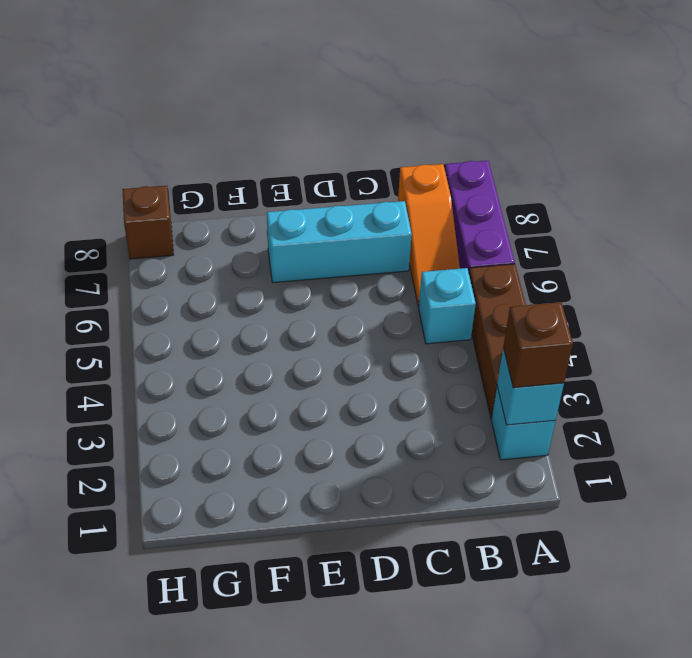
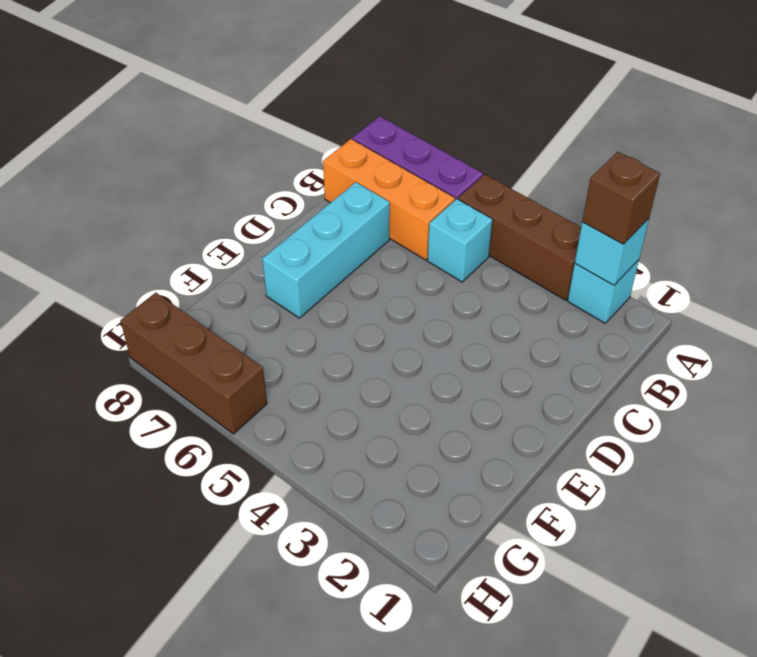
orange 1x3 slope [398,164,460,307] -> orange 1x3 brick [323,139,455,260]
brown 1x1 brick [122,186,174,259] -> brown 1x3 brick [120,293,267,434]

